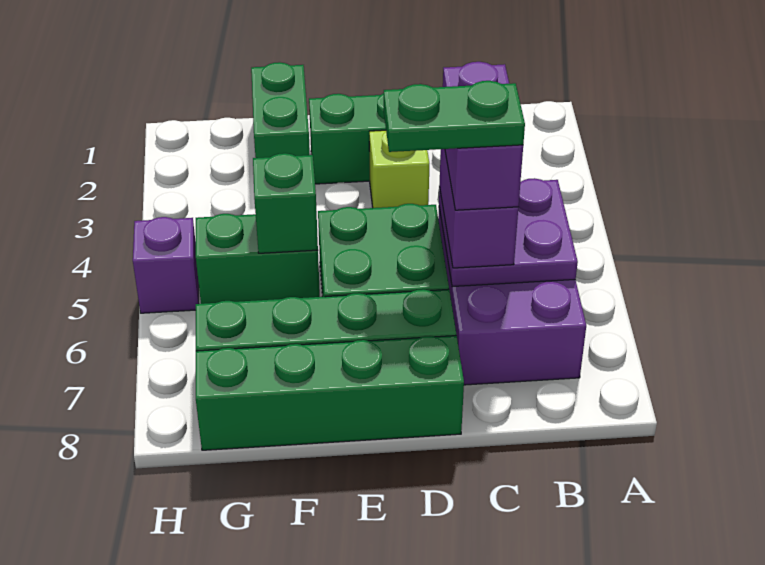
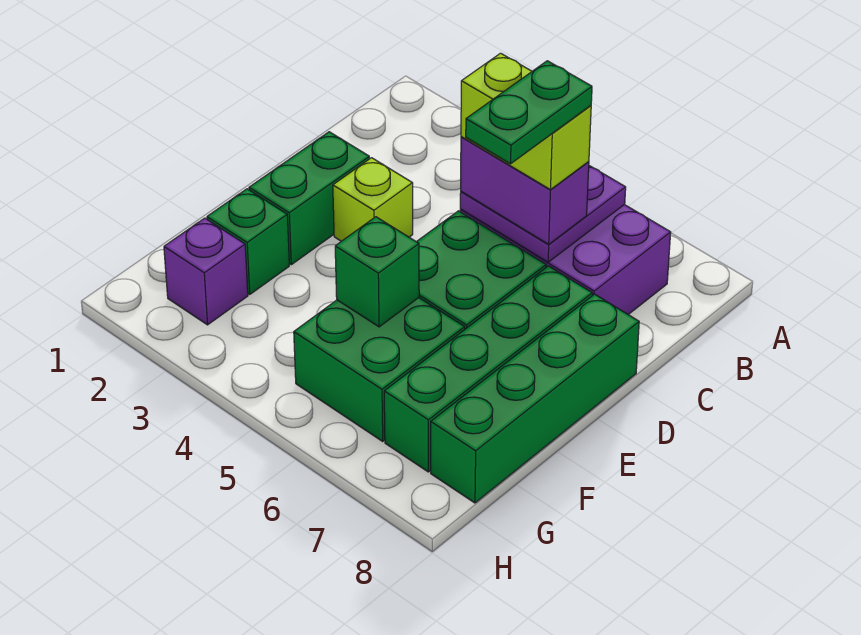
purple 1x2 brick [443,62,523,210] -> lime 1x2 brick [461,53,591,190]
green 1x2 brick [251,62,310,158] -> green 1x1 brick [207,189,289,294]
green 1x2 brick [196,214,320,304] -> green 2x2 brick [294,298,465,441]
purple 1x1 brick [133,217,199,313] -> purple 1x1 brick moved to [164,218,248,325]

